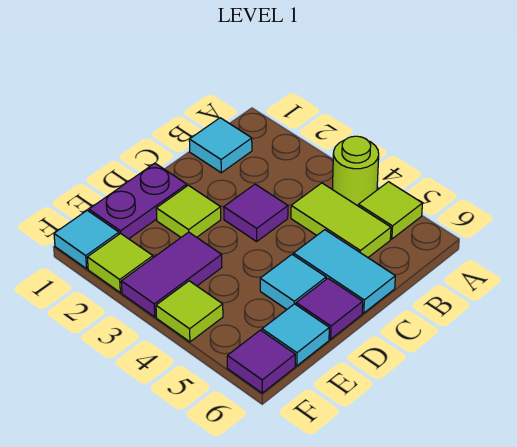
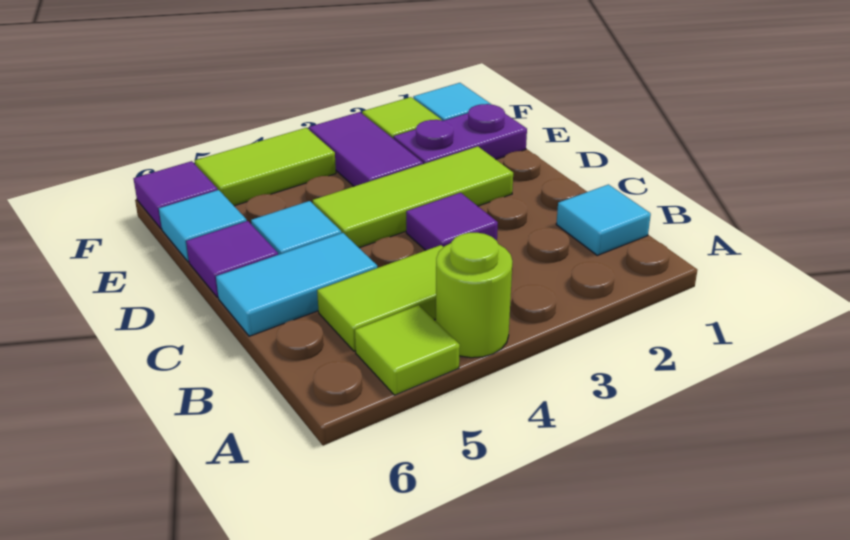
purple 1x2 plate [89,163,187,239] -> purple 1x2 plate turned to [394,104,527,164]
lime 1x1 tile [156,185,221,237] -> lime 1x3 tile [313,146,513,248]
lime 1x1 tile [156,281,223,342] -> lime 1x2 tile [195,128,336,206]

